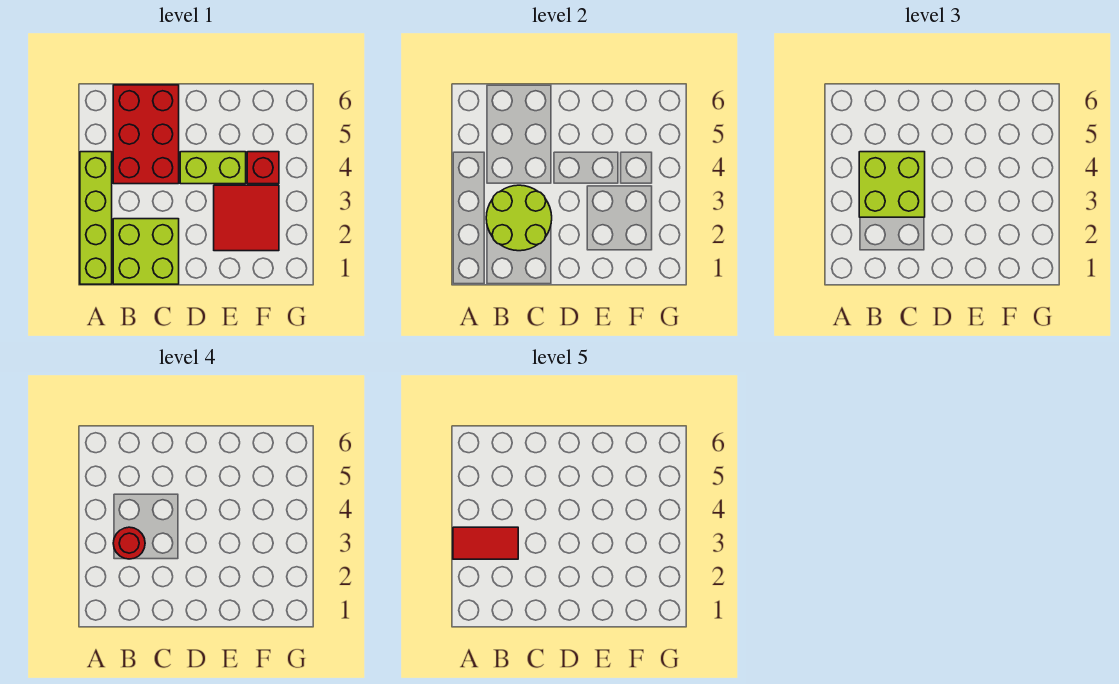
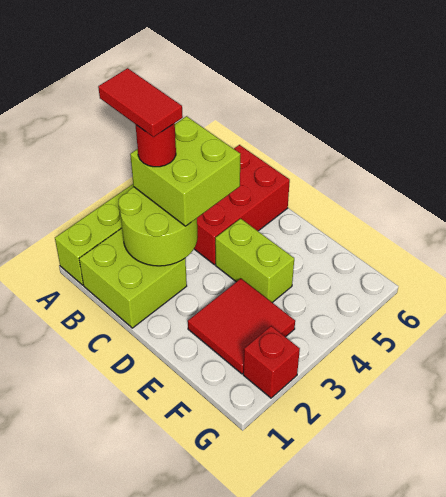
red 1x1 brick [247,152,279,184] -> red 1x1 brick moved to [243,326,300,398]

